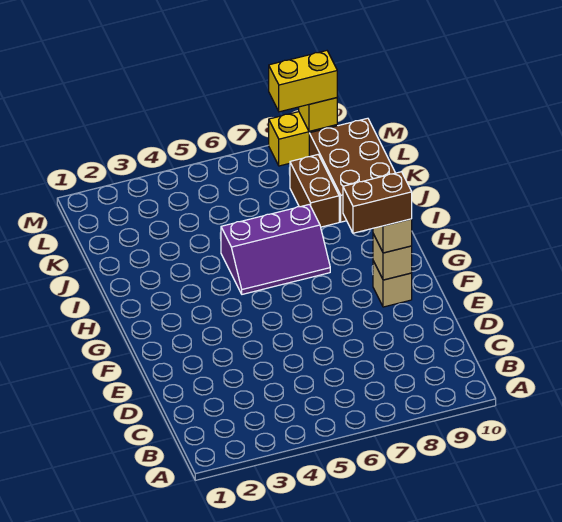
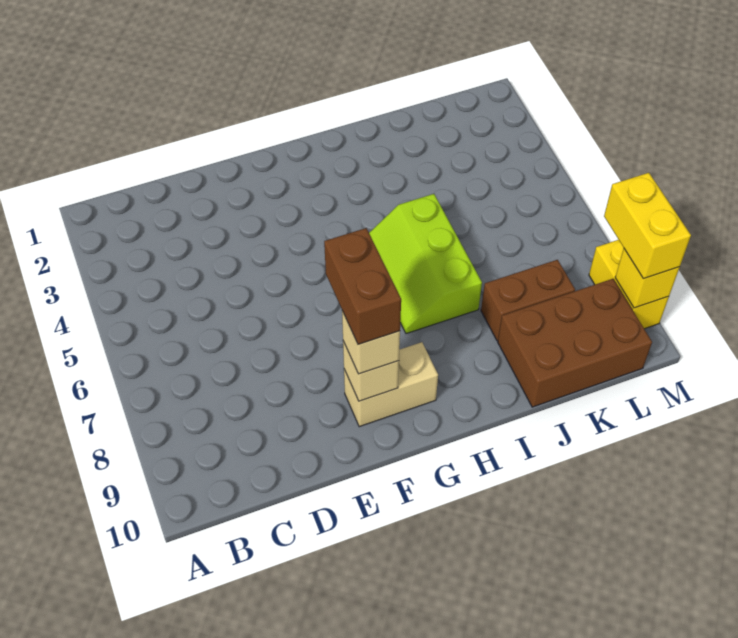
tan 1x1 brick [373,261,412,307] -> tan 1x2 brick [344,342,438,427]
purple 2x3 slope [221,204,330,294] -> lime 2x3 slope [369,194,482,334]

